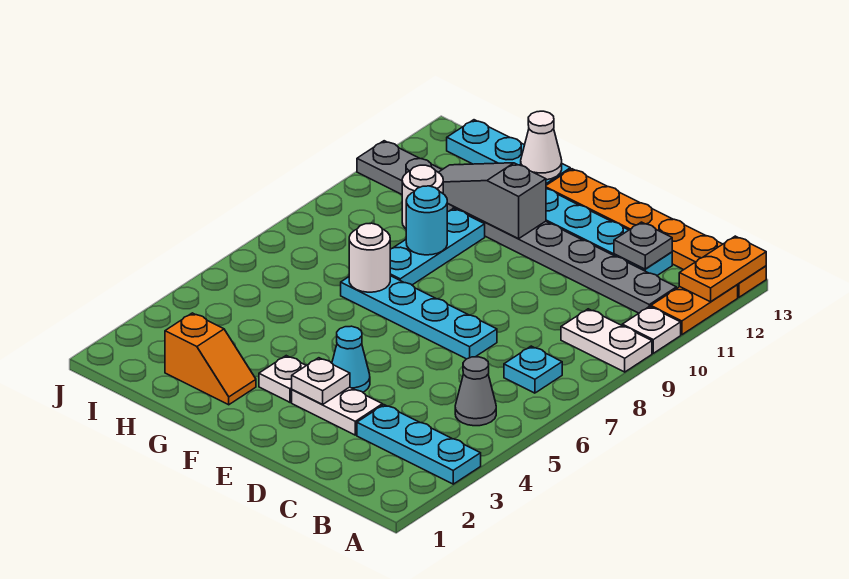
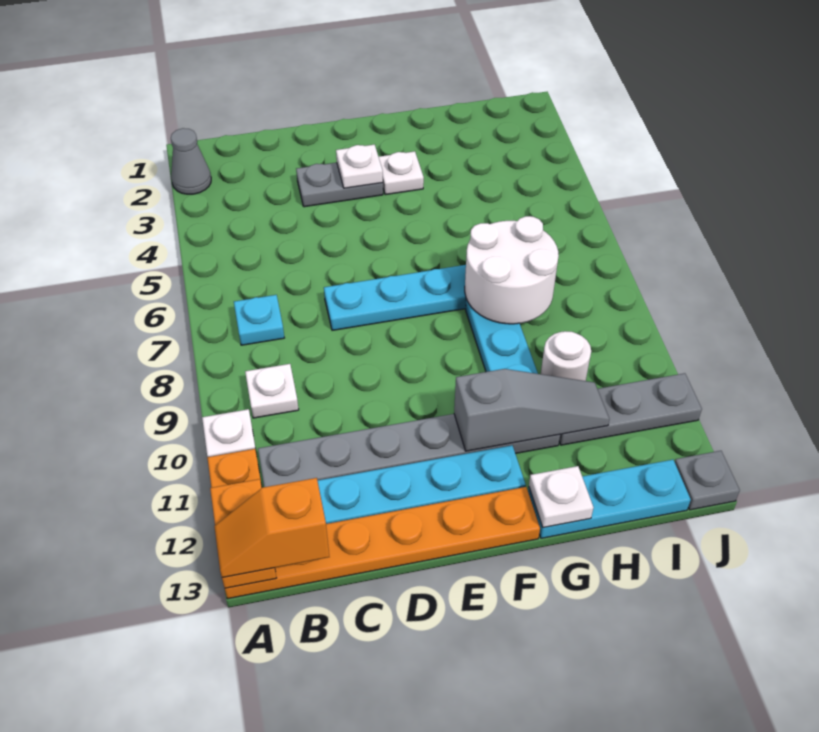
cyan 1x3 plate [357,405,481,484] -> none
white 1x2 plate [561,309,652,372] -> white 1x1 plate [245,364,299,418]
grey 1x1 cone [455,357,496,426] -> grey 1x1 cone moved to [171,128,211,194]
grey 1x1 plate [614,222,672,269] -> grey 1x1 plate moved to [675,451,740,510]
white 1x2 plate [292,387,383,435] -> grey 1x2 plate [296,163,383,207]
cyan 1x1 cone [332,326,370,392] -> none
orange 1x2 slope [165,313,256,405] -> orange 1x2 slope moved to [214,478,329,578]
white 1x1 round brick [349,223,390,292] -> white 2x2 round brick [465,216,559,324]
cyan 1x1 round brick [406,186,448,255] -> none
white 1x1 cone [521,111,562,180] -> white 1x1 plate [529,466,594,528]

